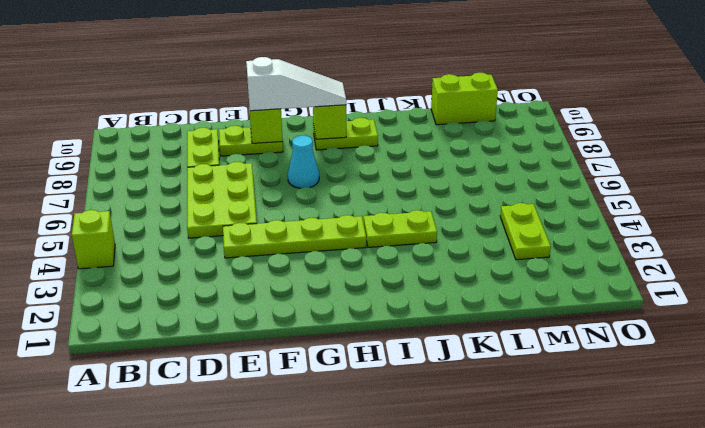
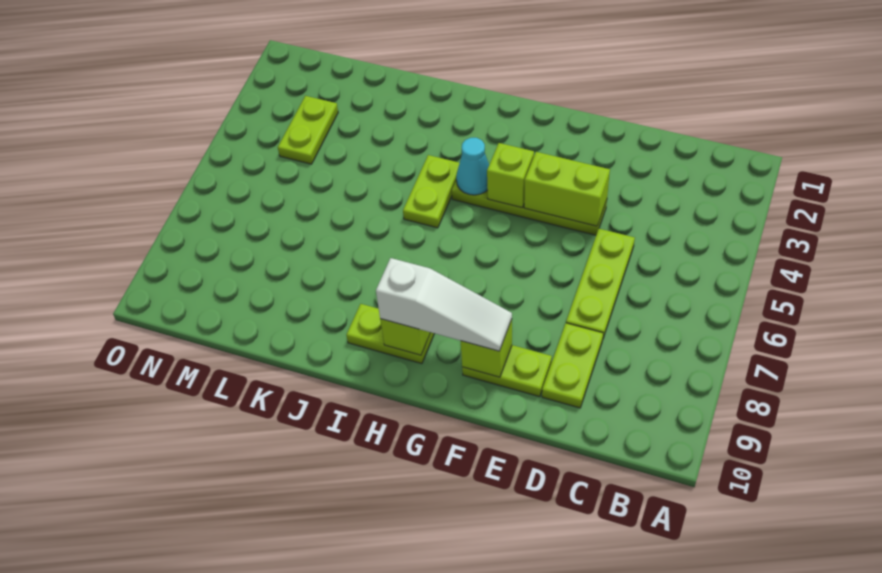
lime 1x1 brick [72,210,115,269] -> lime 1x1 brick moved to [487,143,534,208]
lime 2x3 plate [187,162,257,238] -> lime 1x3 plate [566,229,635,338]
white 1x3 slope [246,57,346,111] -> white 1x3 slope turned to [376,258,512,351]
cyan 1x1 cone [288,135,319,188] -> cyan 1x1 cone moved to [456,138,489,195]
lime 1x2 plate [364,210,437,247] -> lime 1x2 plate turned to [403,155,460,228]
lime 1x2 brick [431,73,498,125] -> lime 1x2 brick moved to [524,152,610,226]

